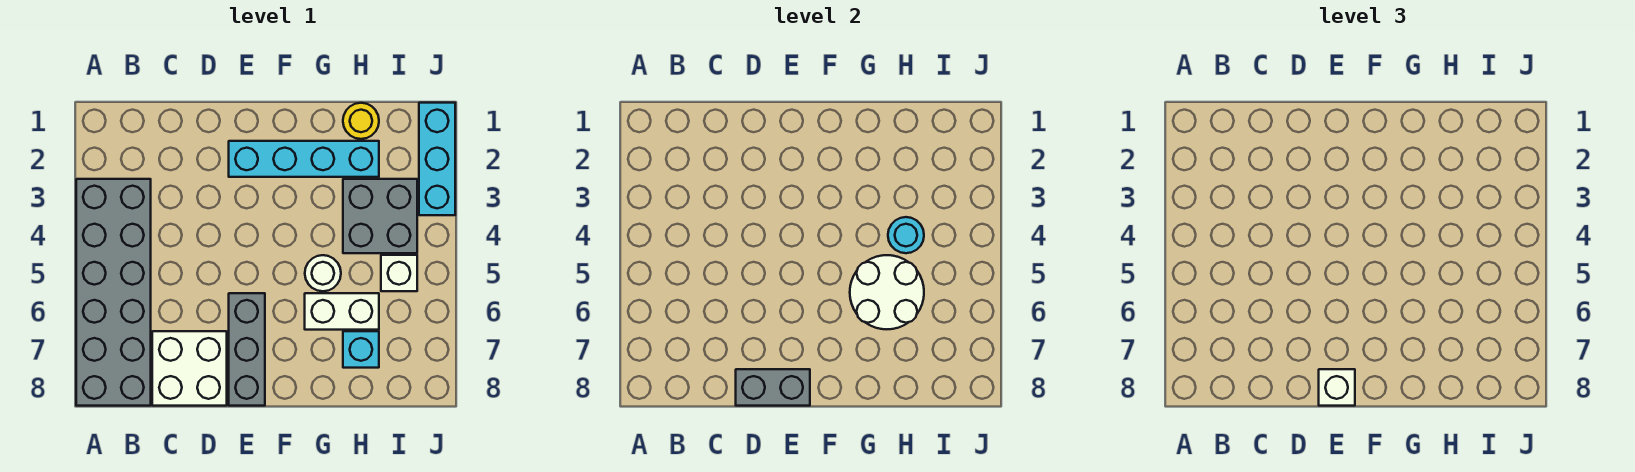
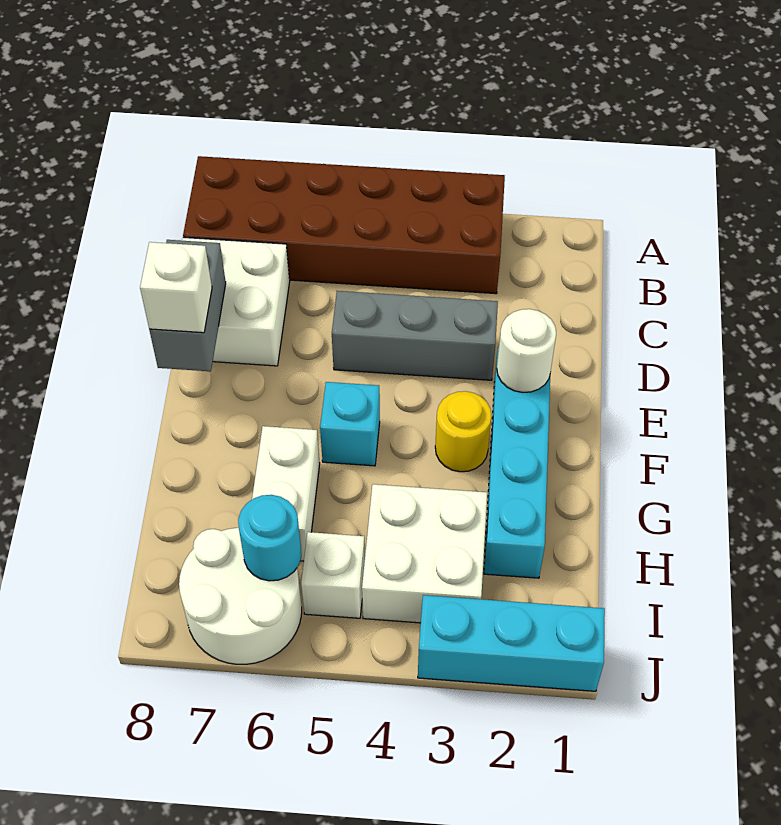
grey 2x6 brick [76,179,151,406] -> brown 2x6 brick [183,156,505,294]
grey 1x3 brick [229,293,265,406] -> grey 1x3 brick moved to [332,291,498,380]
white 1x1 round brick [305,255,341,291] -> white 1x1 round brick moved to [497,309,556,392]
white 2x2 round brick [850,255,924,329] -> white 2x2 round brick moved to [179,528,302,664]
yellow 1x1 round brick [343,103,379,139] -> yellow 1x1 round brick moved to [435,391,491,472]
grey 2x2 brick [343,179,417,253] -> white 2x2 brick [362,484,487,623]
cyan 1x1 round brick [888,217,924,253] -> cyan 1x1 round brick moved to [238,495,301,581]
cyan 1x1 brick [343,331,379,368] -> cyan 1x1 brick moved to [320,382,380,466]

